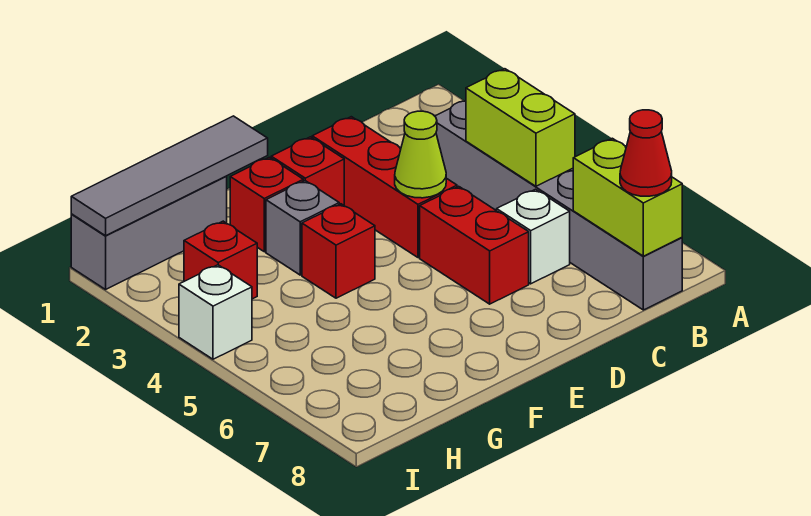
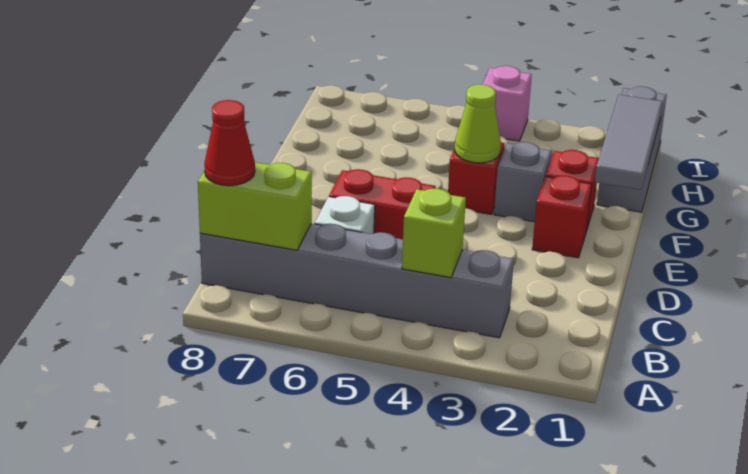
lime 1x2 brick [466,69,575,186] -> lime 1x1 brick [402,189,466,278]
red 1x3 brick [312,117,457,258] -> none
lime 1x1 cone [395,111,446,198] -> lime 1x1 cone moved to [455,84,501,163]
grey 1x4 tile [71,116,268,236] -> grey 1x3 tile [595,95,663,190]
red 1x1 brick [184,221,257,299] -> none
white 1x1 brick [179,265,252,359] -> pink 1x1 brick [482,66,532,141]

